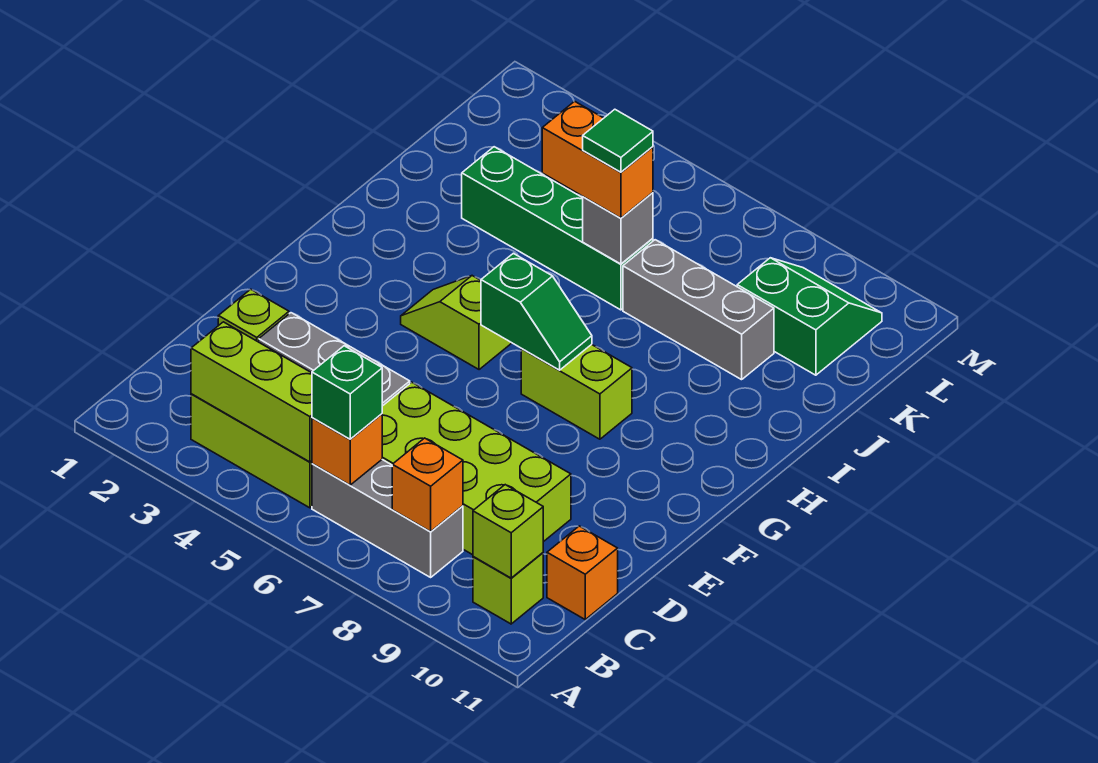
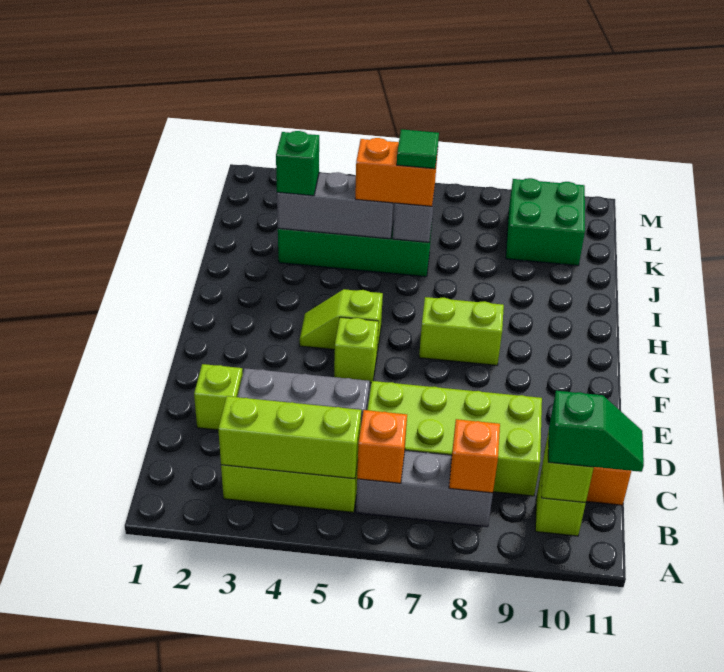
green 1x1 brick [312,346,382,439] -> green 1x1 brick moved to [276,131,319,196]
none -> lime 1x1 brick [334,317,379,383]
green 1x2 slope [481,253,592,370] -> green 1x2 slope moved to [548,391,644,472]
grey 1x3 brick [623,240,774,380] -> grey 1x3 brick moved to [277,172,395,239]
green 2x2 slope [737,258,882,375] -> green 2x2 brick [506,178,585,266]

